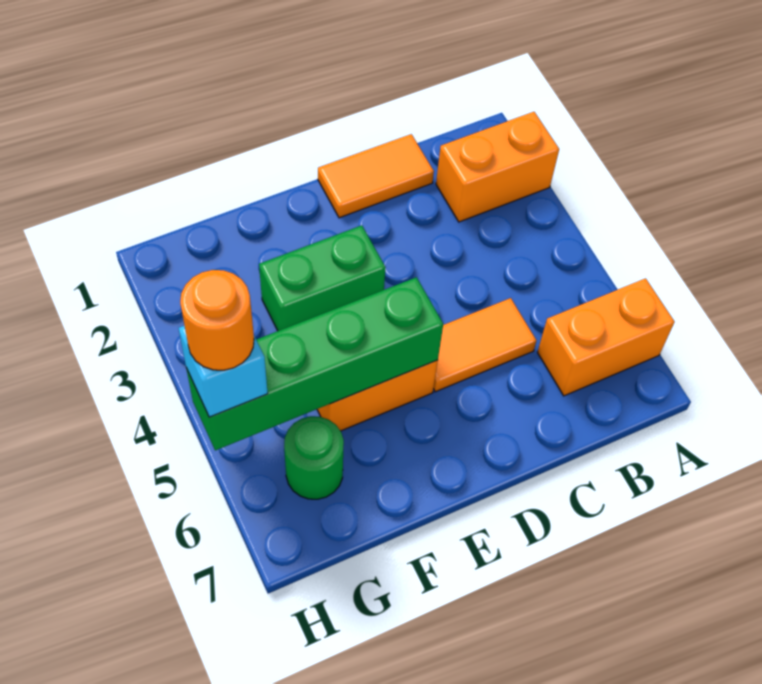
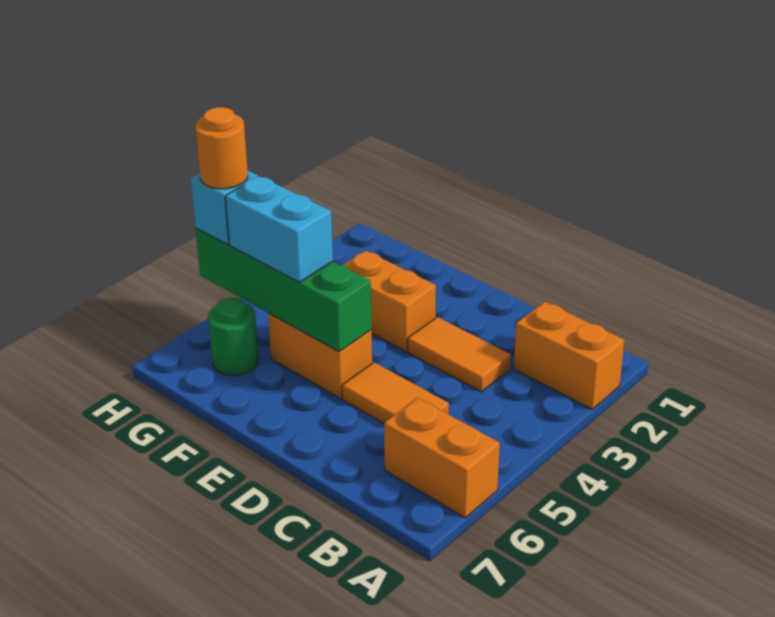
orange 1x2 tile [318,134,434,218] -> orange 1x2 tile moved to [408,317,511,392]
green 1x2 brick [259,225,386,331] -> orange 1x2 brick [343,251,436,352]
none -> cyan 1x2 brick [225,176,333,282]

